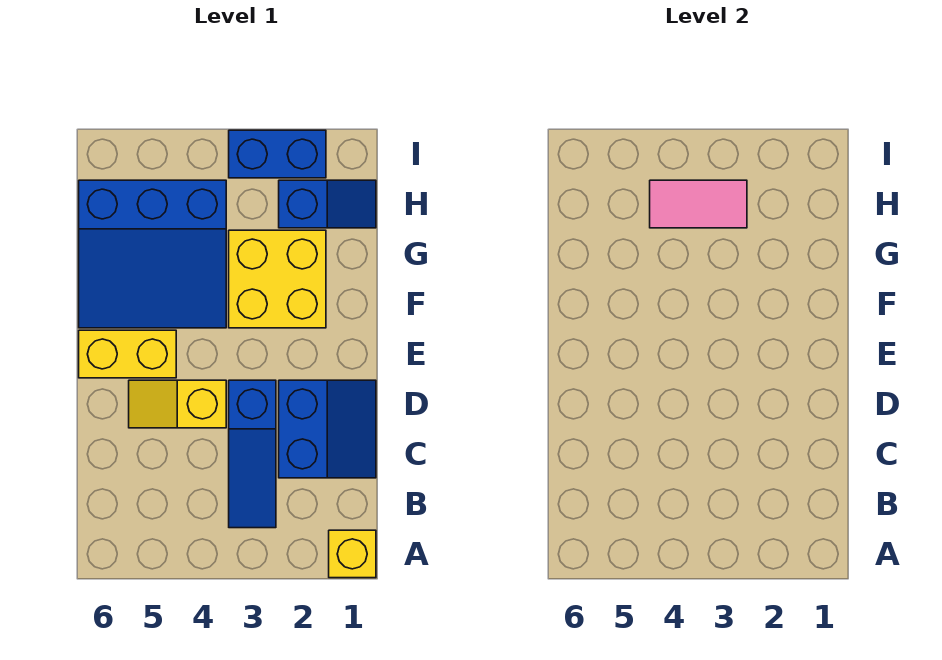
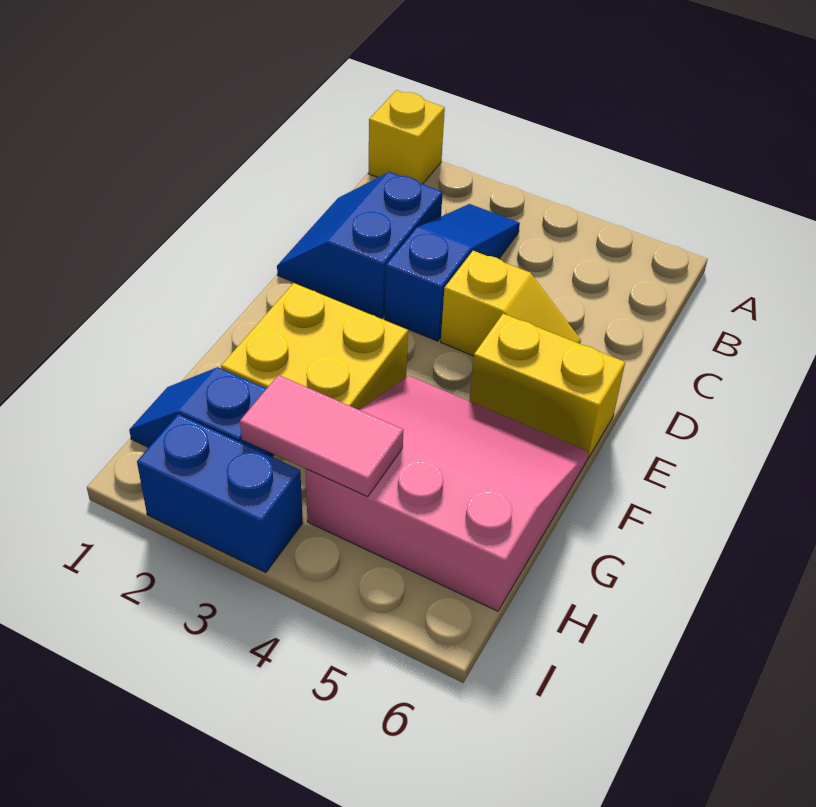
blue 3x3 slope [79,180,226,328] -> pink 3x3 slope [305,376,589,611]

